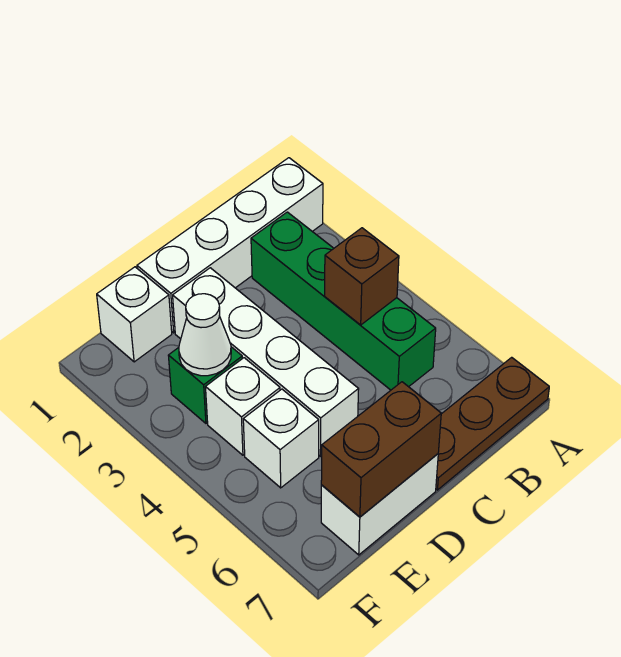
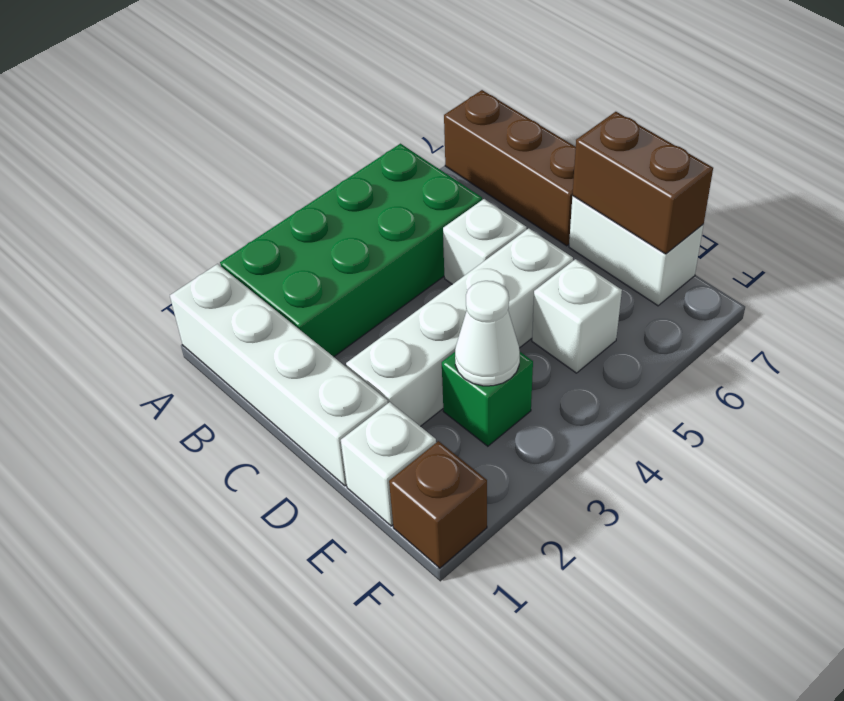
brown 1x3 plate [436,357,549,490] -> brown 1x3 brick [444,90,576,246]
green 1x4 brick [251,212,436,390] -> green 2x4 brick [220,144,482,357]
brown 1x1 brick [325,228,399,325] -> brown 1x1 brick moved to [389,441,487,568]
white 1x1 brick [206,358,280,455] -> white 1x1 brick moved to [443,199,527,284]

